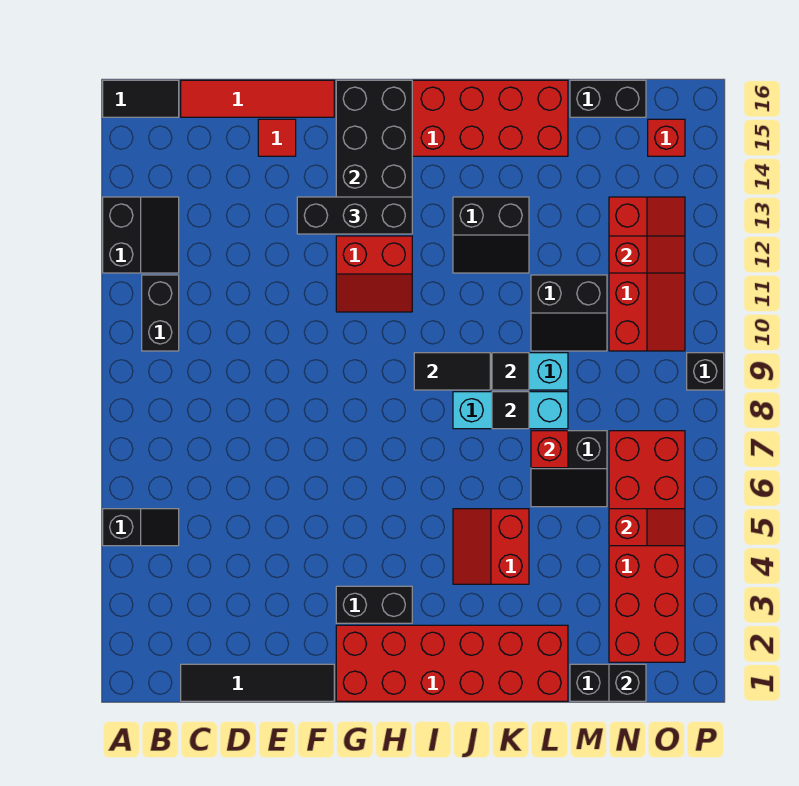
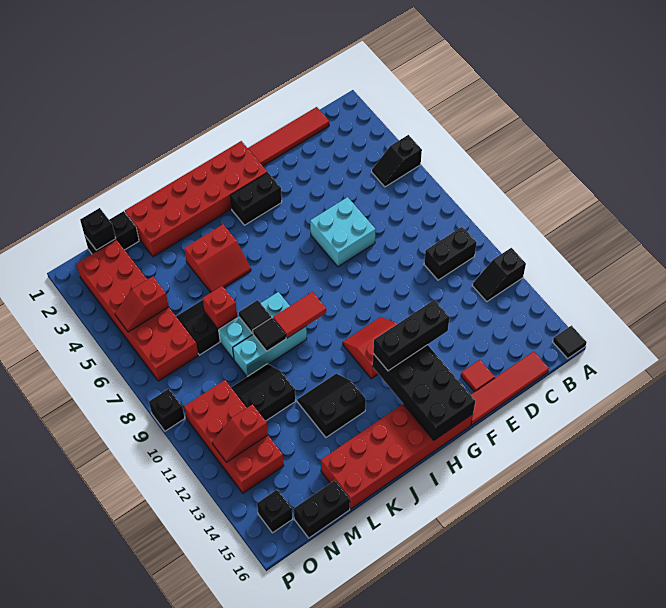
black 2x2 slope [103,197,179,273] -> black 1x2 slope [472,248,526,302]
black 1x2 tile [103,80,179,117] -> black 1x1 tile [553,326,587,358]
black 1x2 brick [142,275,179,351] -> black 1x2 brick turned to [424,227,477,280]
black 1x4 tile [181,664,334,701] -> red 1x4 tile [248,107,329,166]
none -> cyan 2x2 brick [310,197,376,267]
black 1x2 tile [414,353,490,390] -> red 1x2 tile [273,292,326,338]
red 2x2 slope [453,509,529,584] -> red 2x2 slope turned to [184,224,251,292]
red 2x4 slope [609,197,685,351] -> red 2x4 brick [184,380,284,493]
red 1x1 brick [648,119,685,156] -> black 1x1 brick [257,489,293,533]

